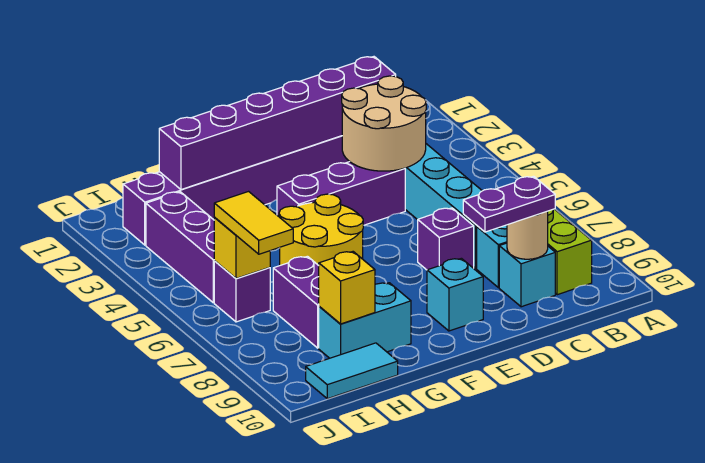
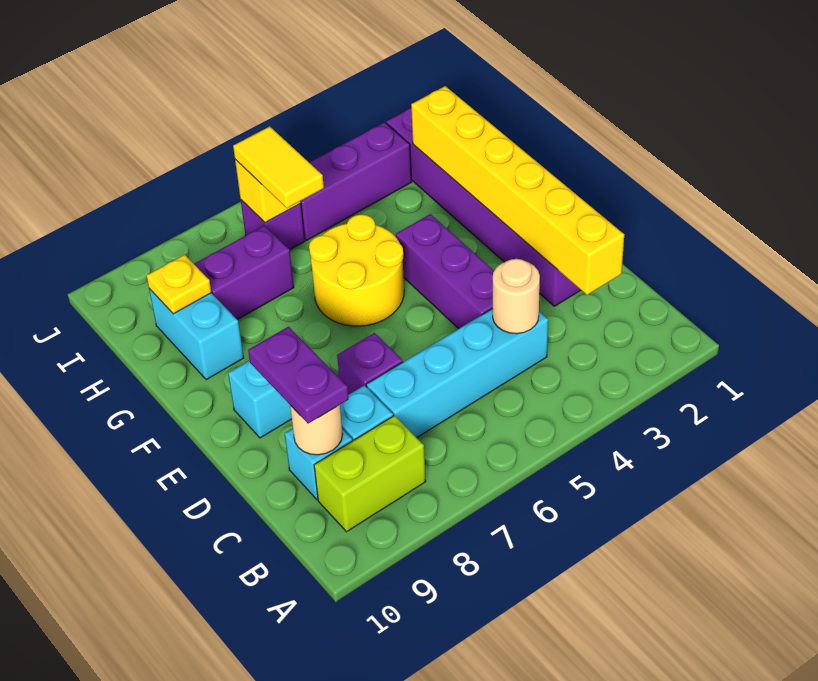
purple 1x6 brick [159,57,396,190] -> yellow 1x6 brick [411,86,624,295]
tan 2x2 round brick [342,76,426,171] -> tan 1x1 round brick [493,259,540,334]
yellow 1x1 brick [319,252,375,324] -> yellow 1x1 plate [146,255,211,314]
cyan 1x2 tile [306,343,398,399] -> none
yellow 1x2 tile [214,192,293,254] -> yellow 1x2 tile turned to [233,126,324,208]

